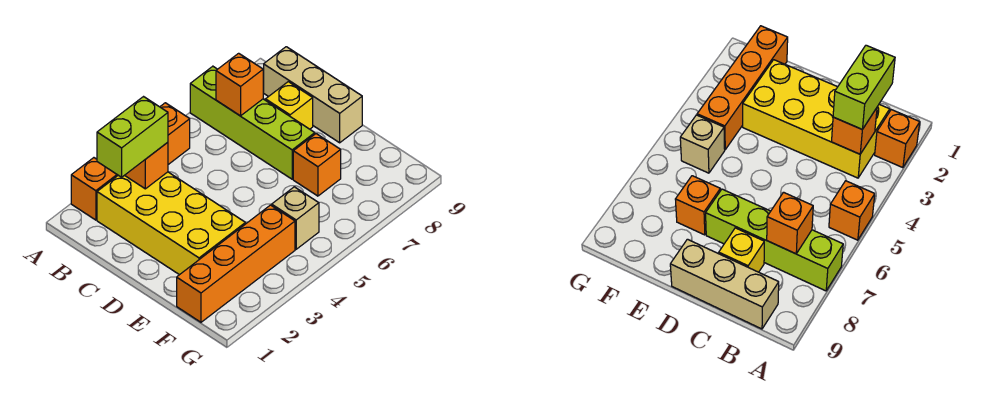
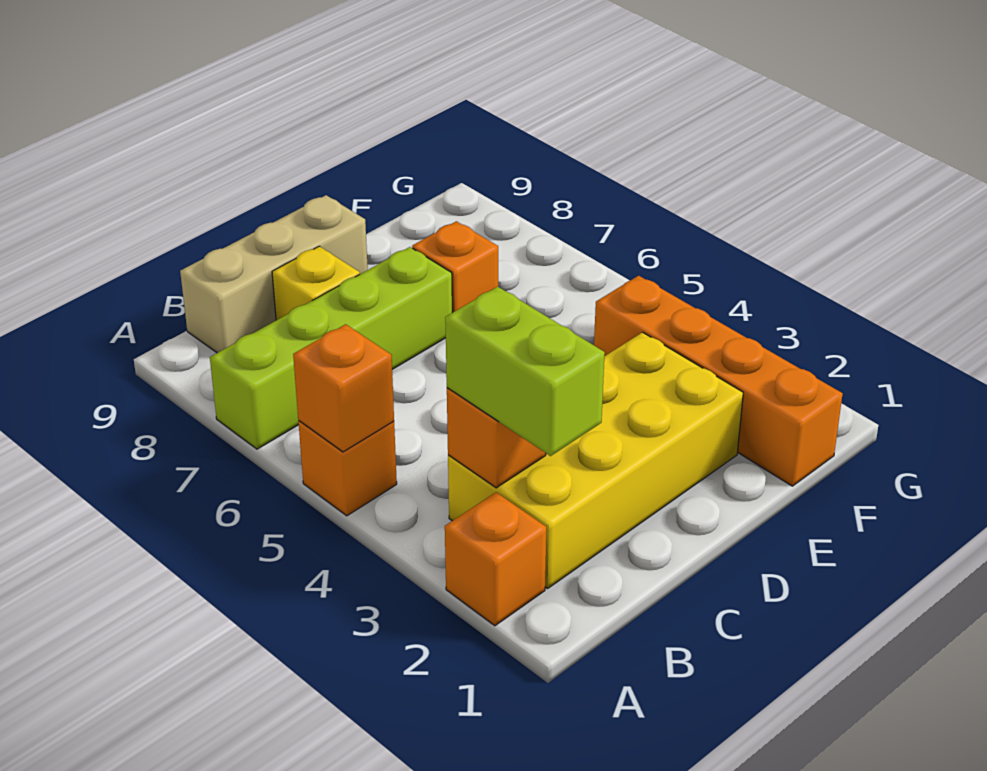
orange 1x1 brick [216,53,263,116] -> orange 1x1 brick moved to [293,324,394,452]
tan 1x1 brick [272,187,319,249] -> none

